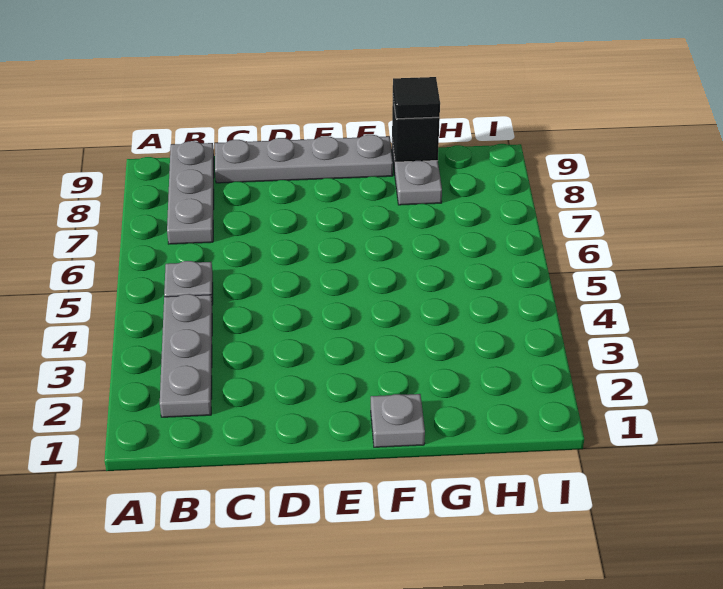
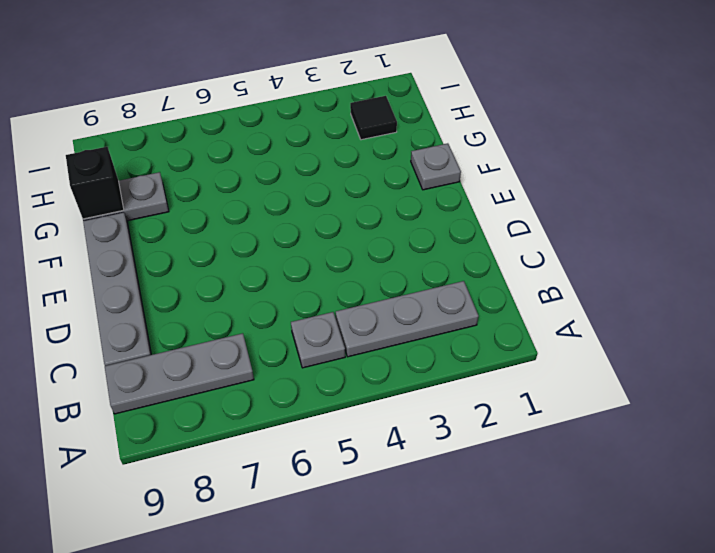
black 1x1 tile [393,77,440,119] -> black 1x1 tile moved to [350,96,397,140]

